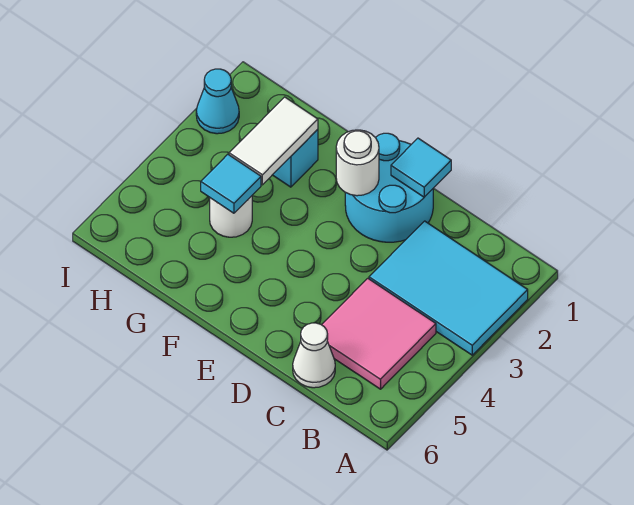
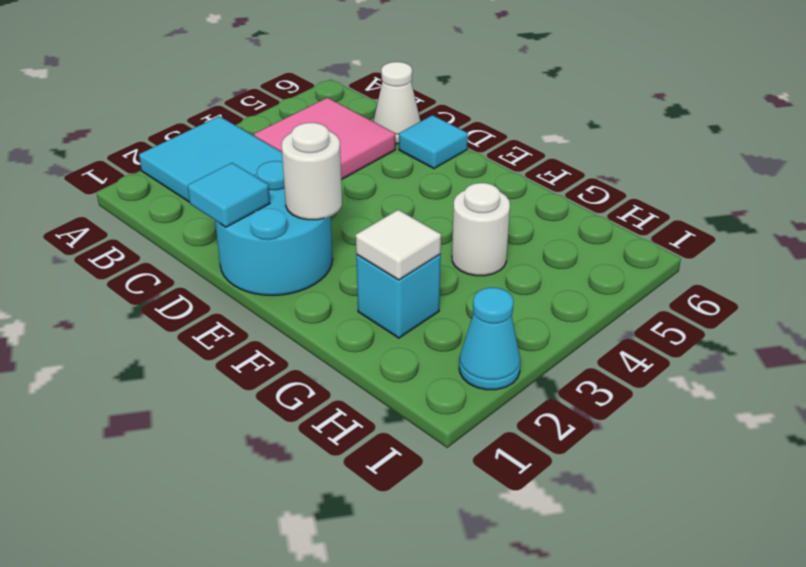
white 1x2 tile [229,97,318,185] -> white 1x1 tile [356,210,441,280]
cyan 1x1 tile [201,154,261,213] -> cyan 1x1 tile moved to [399,115,468,169]

